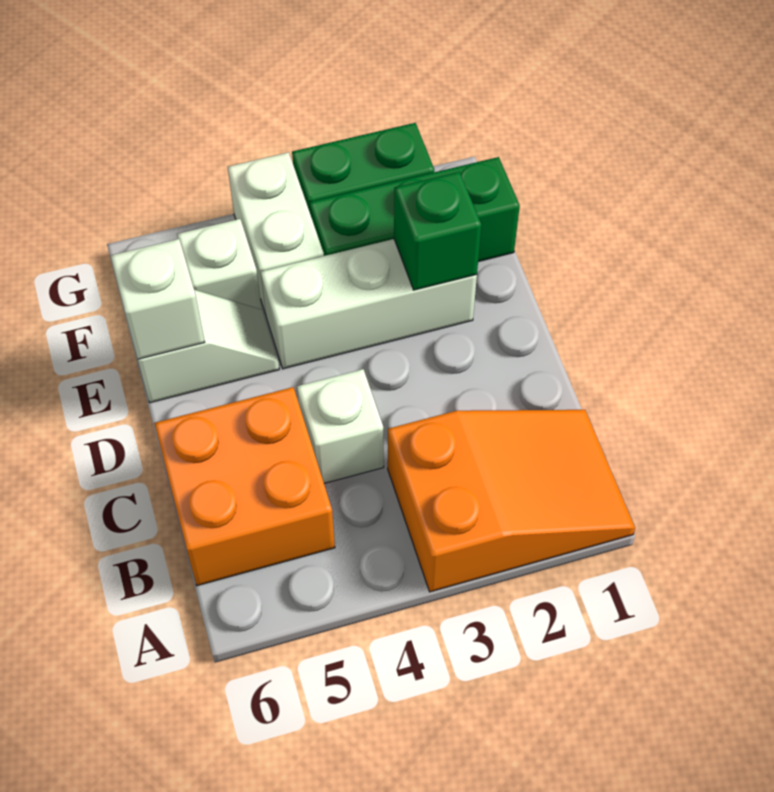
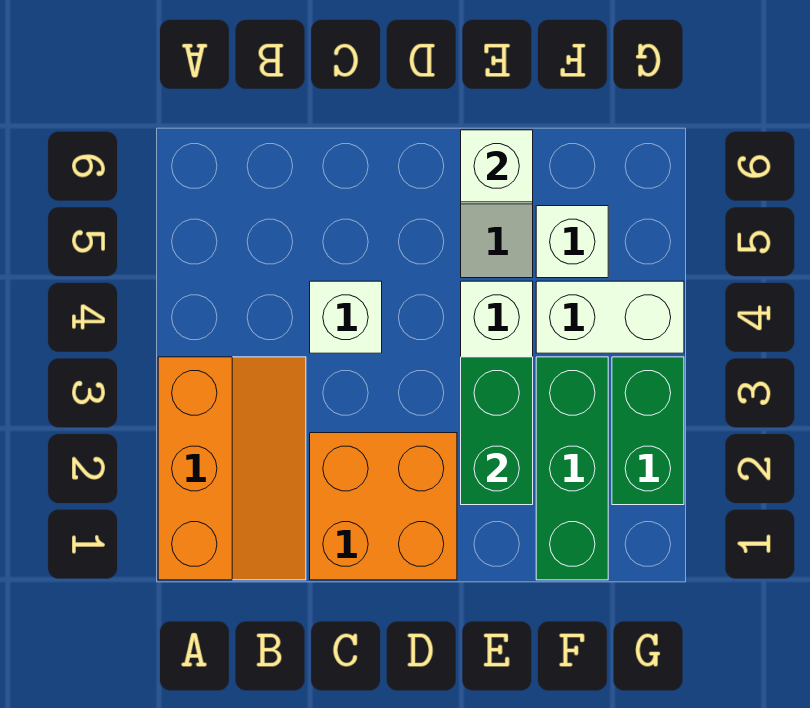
orange 2x3 slope [388,410,635,592] -> orange 2x3 slope turned to [158,357,306,580]
orange 2x2 brick [154,387,335,586] -> orange 2x2 brick moved to [310,433,457,580]
green 1x1 brick [394,172,481,290] -> green 1x2 brick [461,357,533,505]

